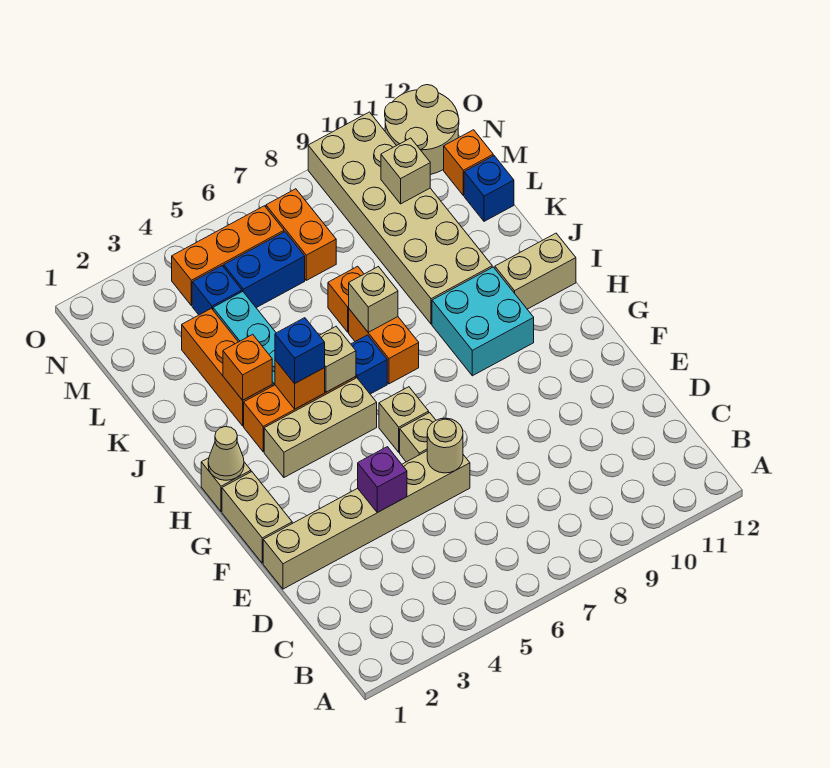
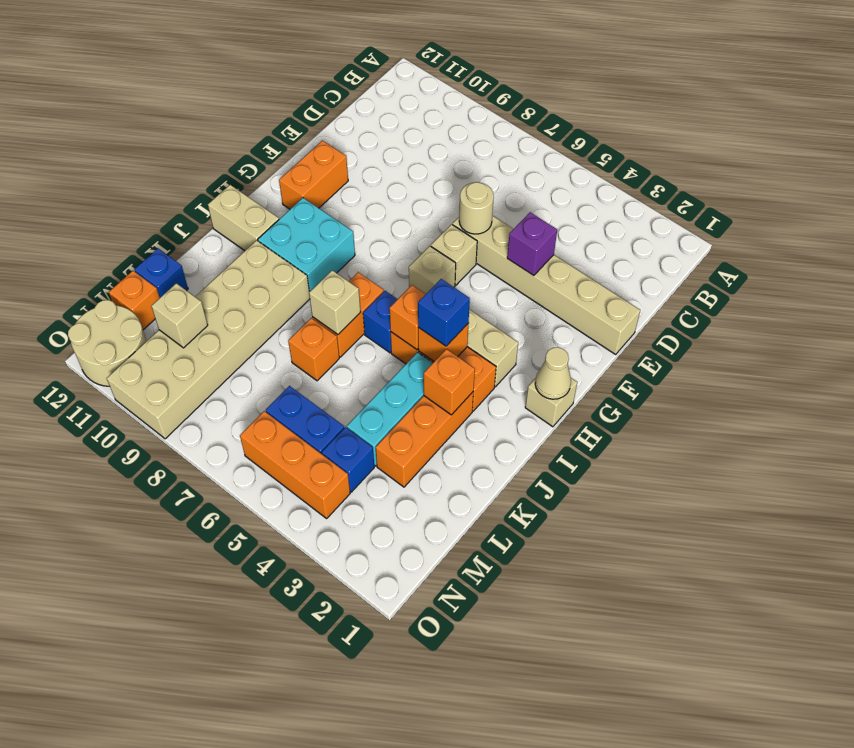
tan 1x2 brick [222,472,292,563] -> none
tan 1x1 brick [319,327,356,392] -> orange 1x1 brick [390,285,426,349]
orange 1x2 brick [266,189,336,280] -> orange 1x2 brick moved to [279,141,348,209]

